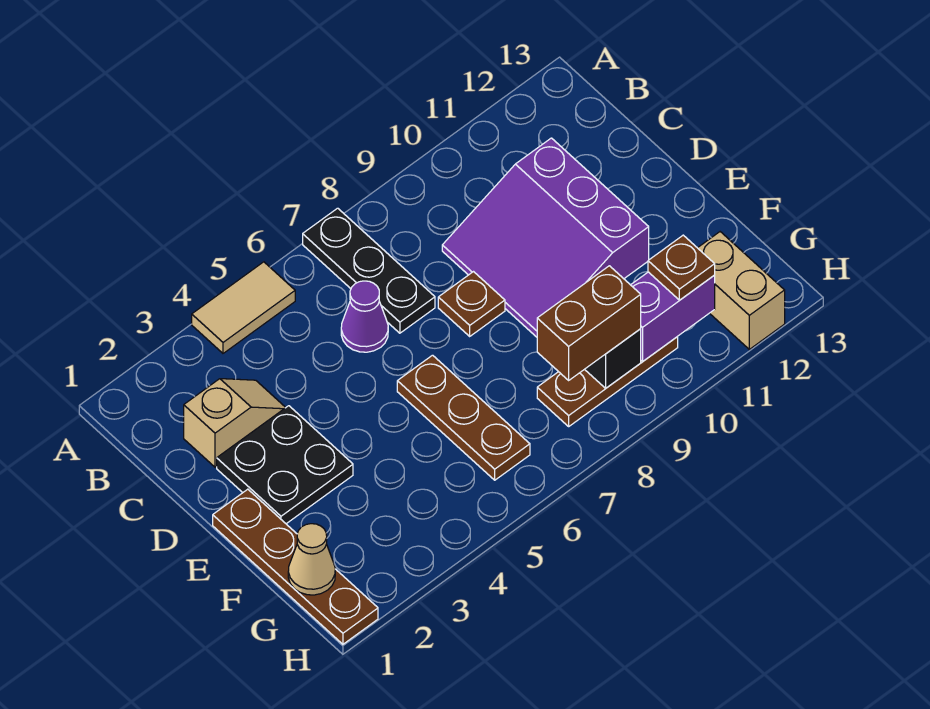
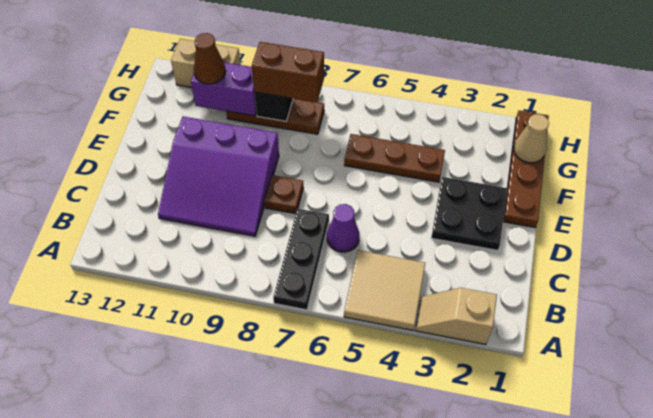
tan 1x2 tile [192,262,295,353] -> tan 2x2 tile [344,250,425,330]
tan 1x2 slope [184,379,286,467] -> tan 1x2 slope moved to [415,288,497,345]
purple 3x3 slope [442,138,649,337] -> purple 3x3 slope turned to [158,117,279,236]
brown 1x3 plate [397,355,530,480] -> brown 1x3 plate turned to [344,134,445,182]
brown 1x1 plate [648,235,715,300] -> brown 1x1 cone [194,33,226,84]
tan 1x2 brick [698,232,785,349] -> tan 1x2 brick turned to [171,39,241,88]

